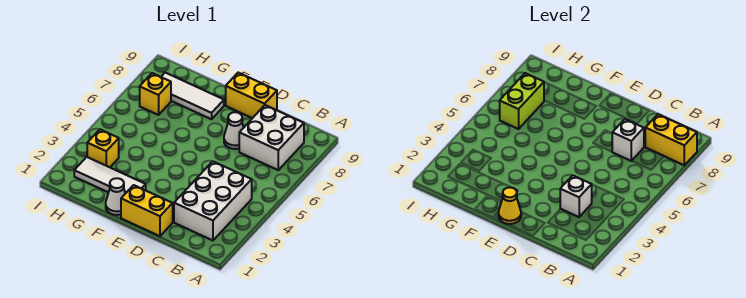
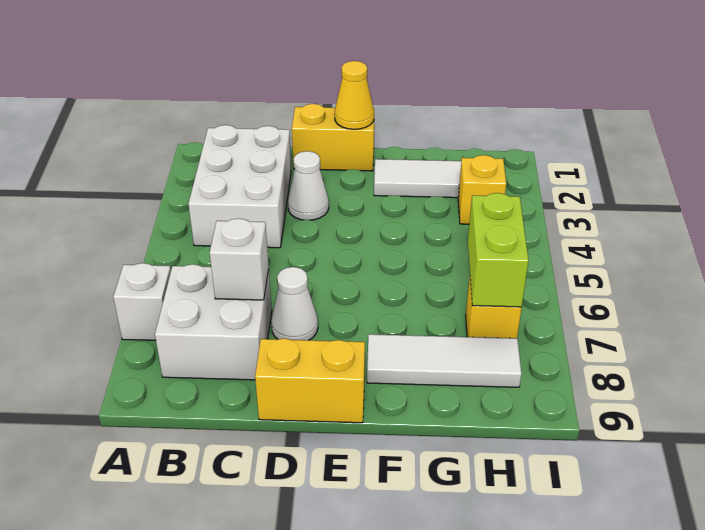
yellow 1x2 brick [645,114,697,165] -> none
white 1x1 brick [560,175,592,217] -> white 1x1 brick moved to [113,263,171,340]
white 1x1 cone [106,178,125,215] -> white 1x1 cone moved to [288,151,329,220]

